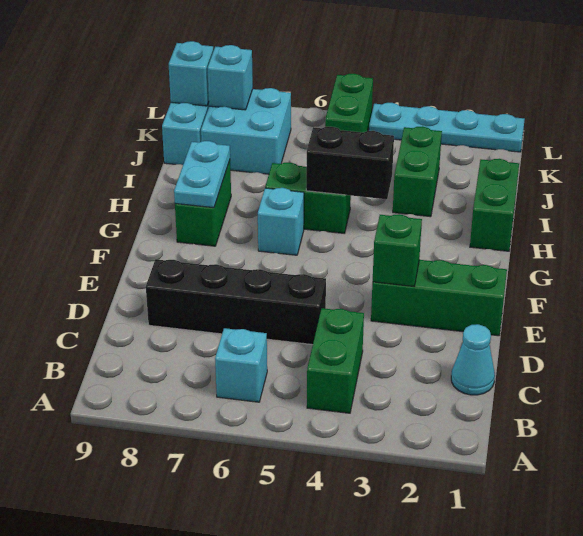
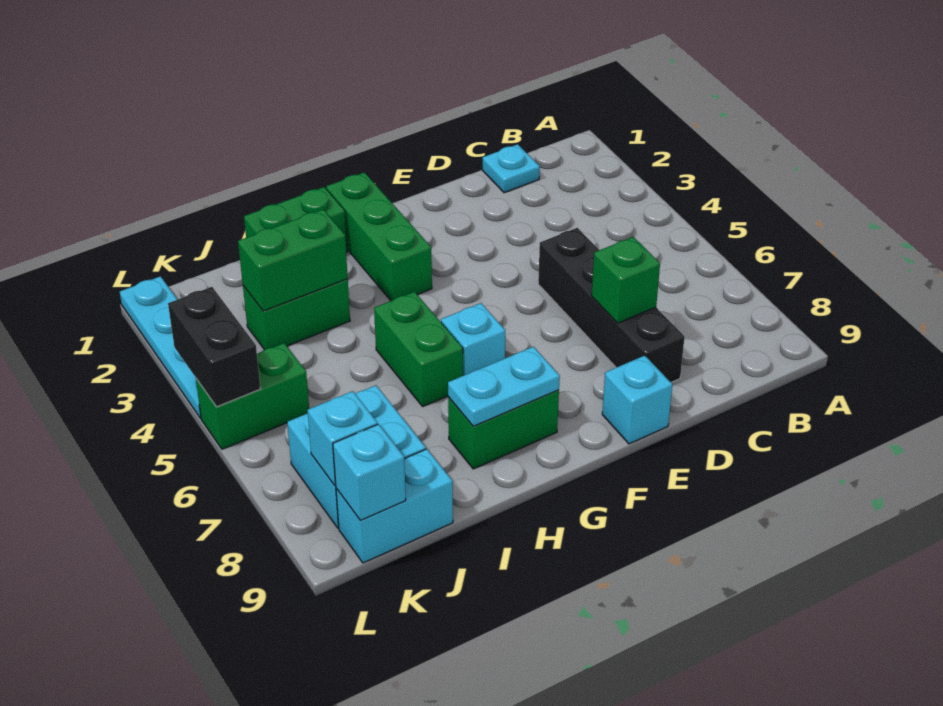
green 1x2 brick [307,308,364,413] -> green 1x2 brick moved to [238,209,348,311]
cyan 1x1 brick [215,328,267,402] -> cyan 1x1 brick moved to [602,356,672,444]
cyan 1x1 cone [451,324,495,395] -> cyan 1x1 plate [483,144,540,193]
green 1x3 brick [371,260,507,336] -> green 1x3 brick moved to [326,172,432,301]
green 1x1 brick [373,214,422,286] -> green 1x1 brick moved to [592,237,660,323]
black 1x2 brick [306,127,394,199] -> black 1x2 brick moved to [168,287,261,407]

